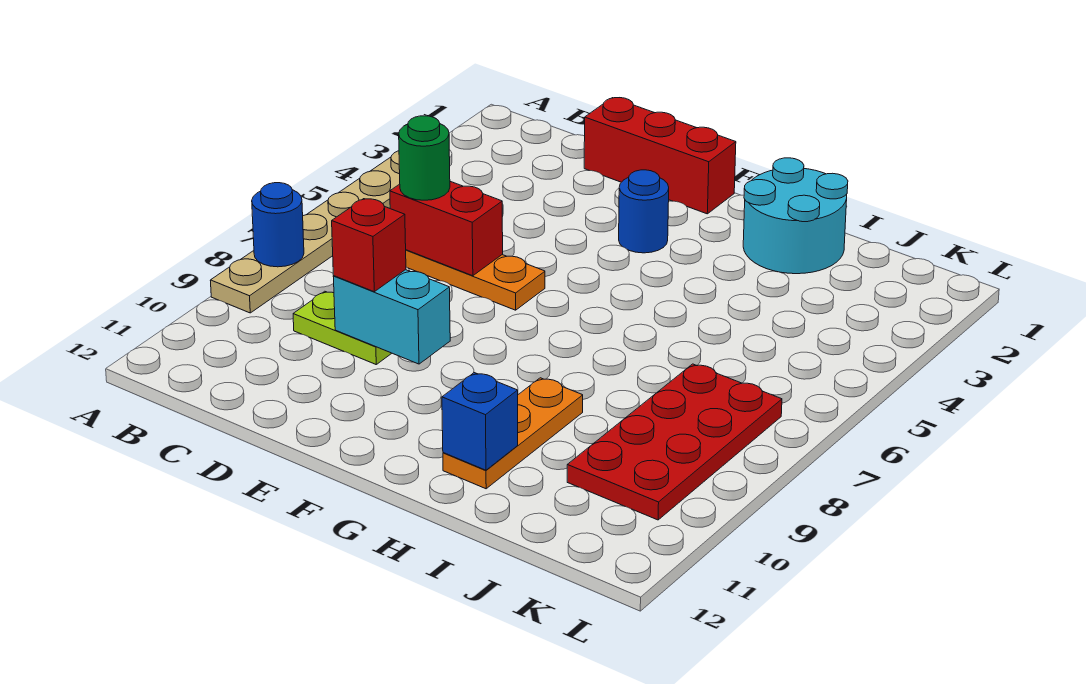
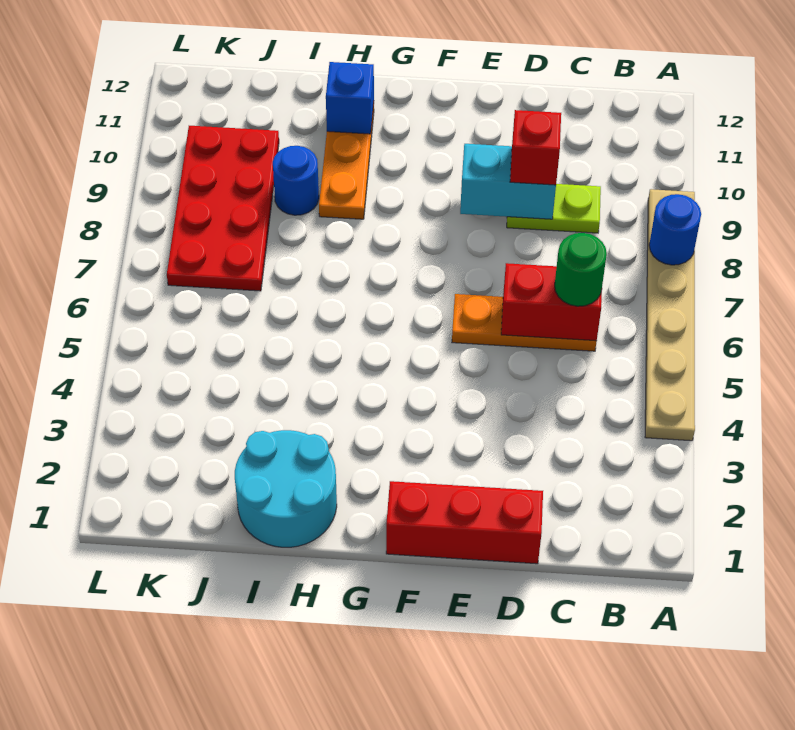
blue 1x1 round brick [619,170,669,253] -> blue 1x1 round brick moved to [273,146,319,215]

